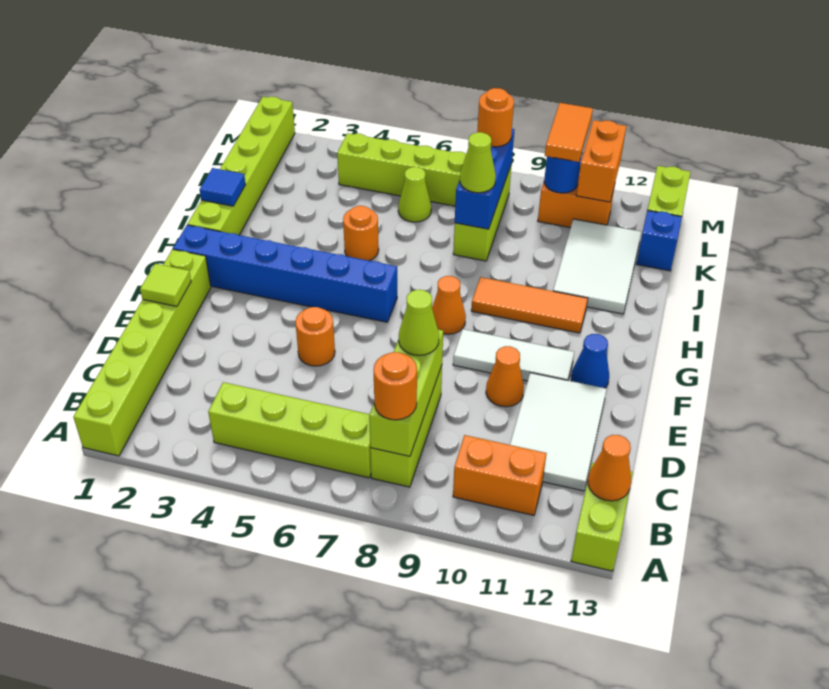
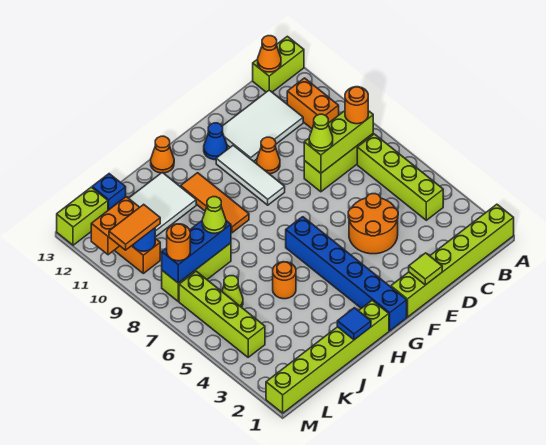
orange 1x1 round brick [295,307,335,366] -> orange 2x2 round brick [348,194,398,254]
orange 1x1 cone [432,276,466,334] -> orange 1x1 cone moved to [151,136,174,173]

